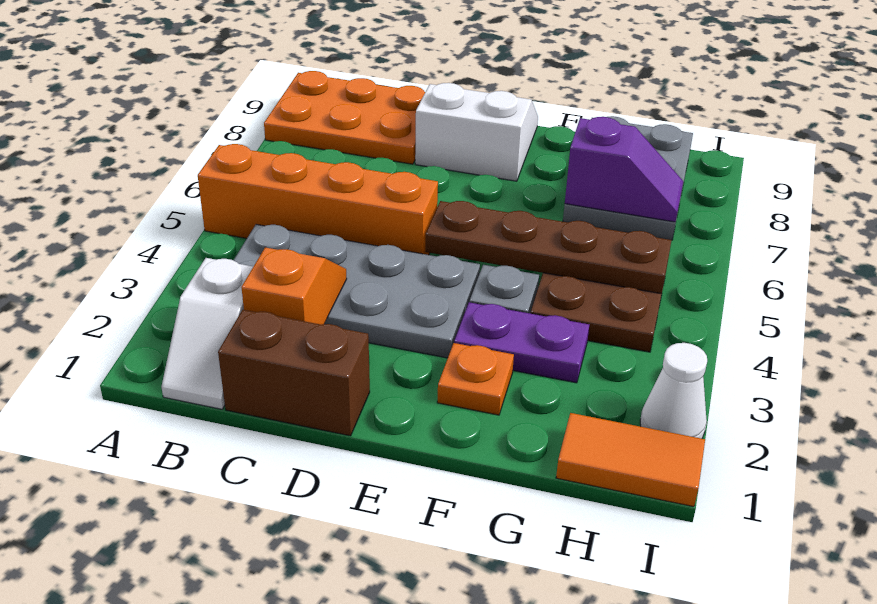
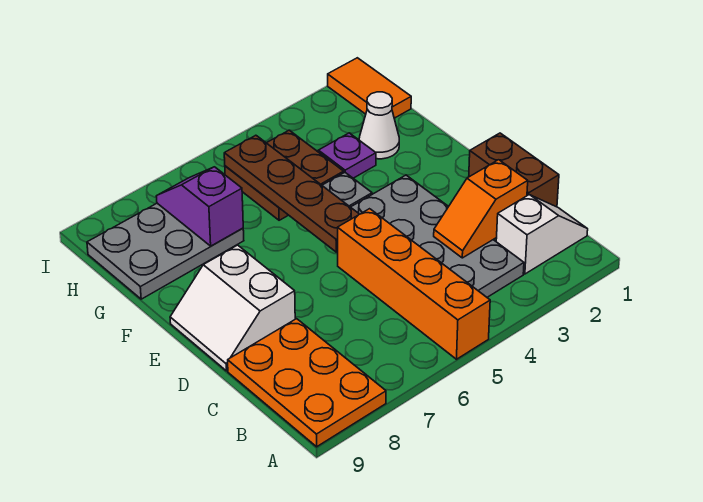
orange 1x1 plate [437,343,514,415] -> none
purple 1x2 plate [454,302,589,383] -> purple 1x1 plate [318,133,376,178]
white 1x1 cone [640,343,707,439] -> white 1x1 cone moved to [359,92,399,159]

